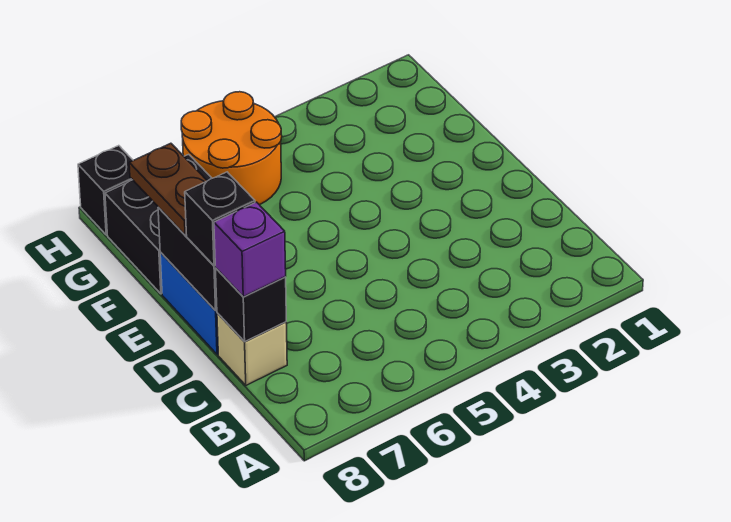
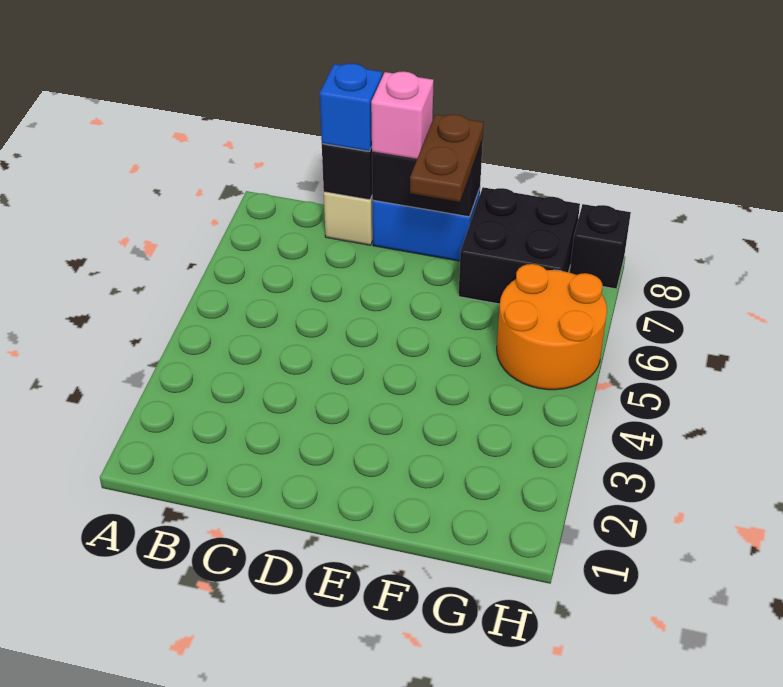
purple 1x1 brick [214,202,286,297] -> blue 1x1 brick [320,63,382,151]
black 1x1 brick [185,172,255,266] -> pink 1x1 brick [371,71,434,159]
brown 1x2 plate [129,143,207,235] -> brown 1x2 plate turned to [410,114,484,202]

